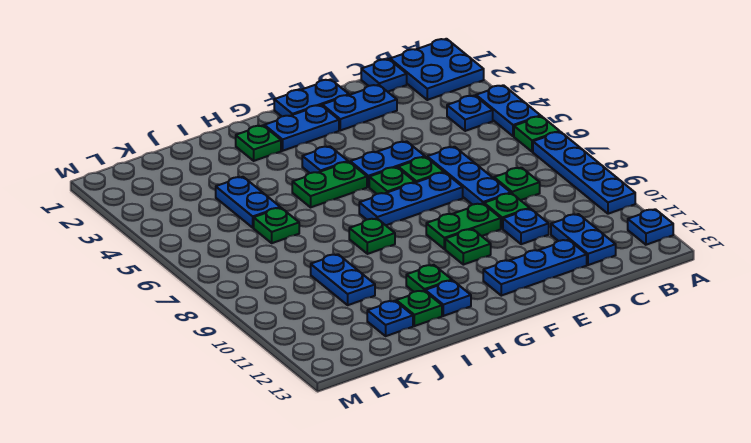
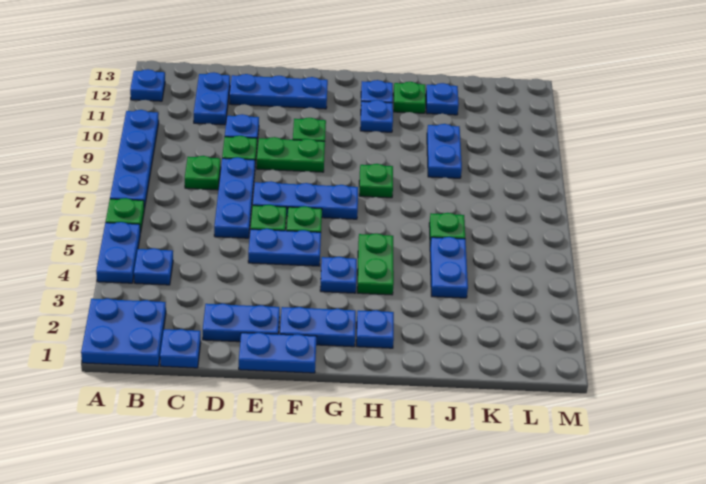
green 1x2 plate [292,162,367,207] -> green 1x2 plate turned to [357,233,394,295]
green 1x1 plate [236,126,281,161] -> blue 1x1 plate [356,310,394,348]
green 1x1 plate [406,265,452,292] -> blue 1x1 plate [360,100,393,132]

